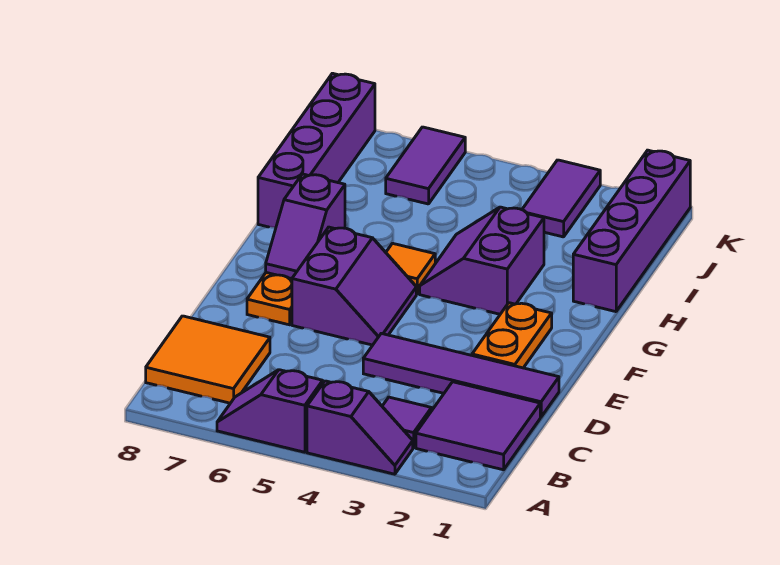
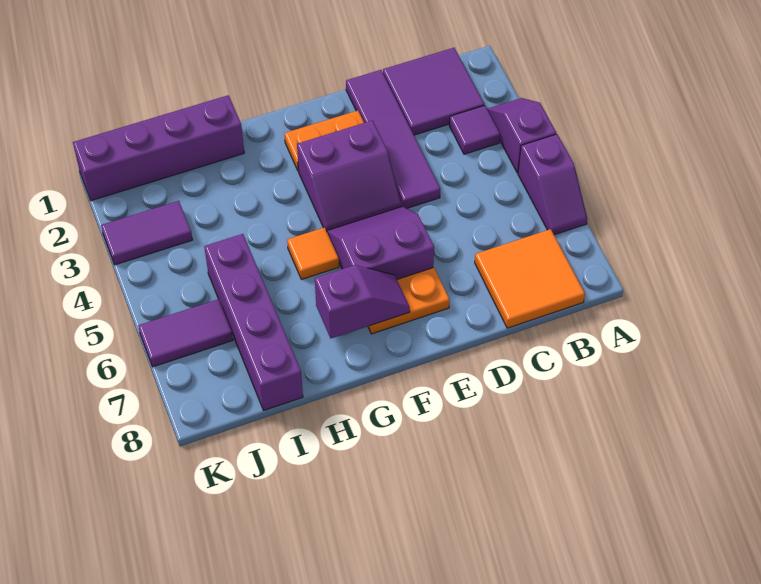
purple 2x2 slope [420,207,544,314] -> purple 2x2 slope moved to [297,120,402,231]
purple 1x4 brick [258,73,375,228] -> purple 1x4 brick turned to [204,234,303,410]

